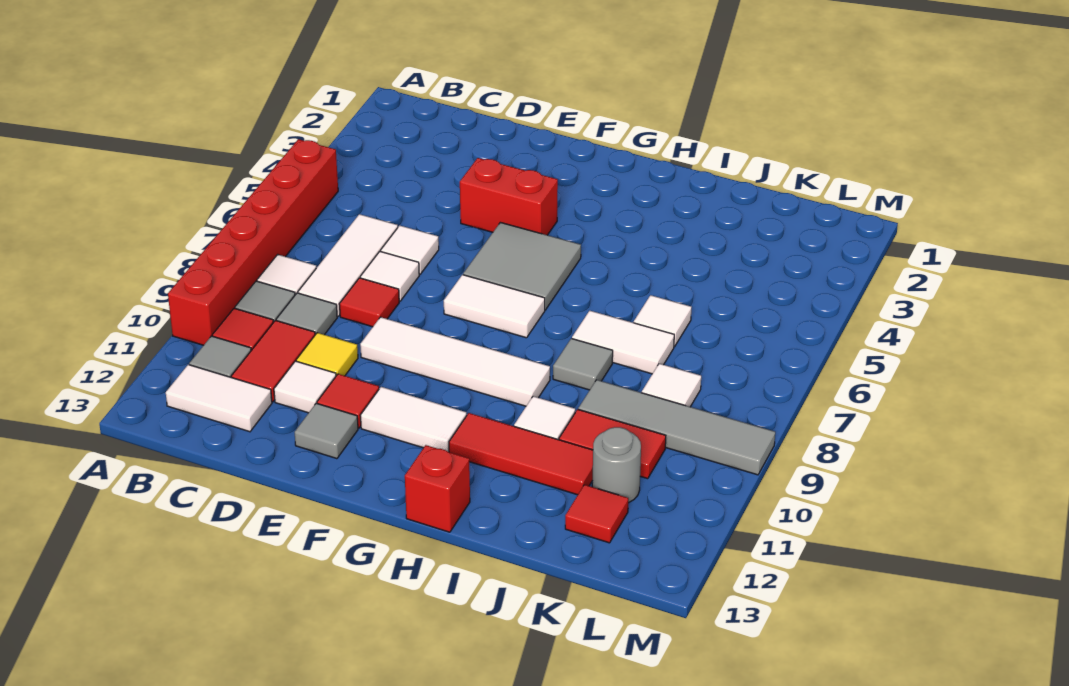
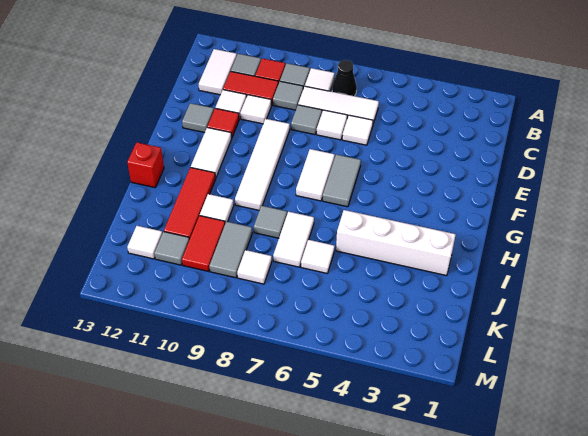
red 1x6 brick [168,139,338,345] -> none
none -> black 1x1 cone [332,60,357,96]
red 1x1 tile [339,278,399,327] -> grey 1x1 tile [291,105,322,135]
yellow 1x1 tile [296,333,358,376] -> white 1x1 tile [240,95,272,124]
red 1x2 brick [460,158,558,235] -> none
grey 2x2 tile [463,222,581,310] -> grey 1x2 tile [323,155,361,207]
none -> white 1x4 brick [336,210,456,276]
grey 1x4 tile [578,380,775,475] -> grey 1x2 tile [209,222,252,278]
grey 1x1 round brick [592,427,641,503] -> grey 1x1 tile [154,232,189,265]
red 1x1 tile [565,485,628,543] -> white 1x1 tile [127,226,162,259]

